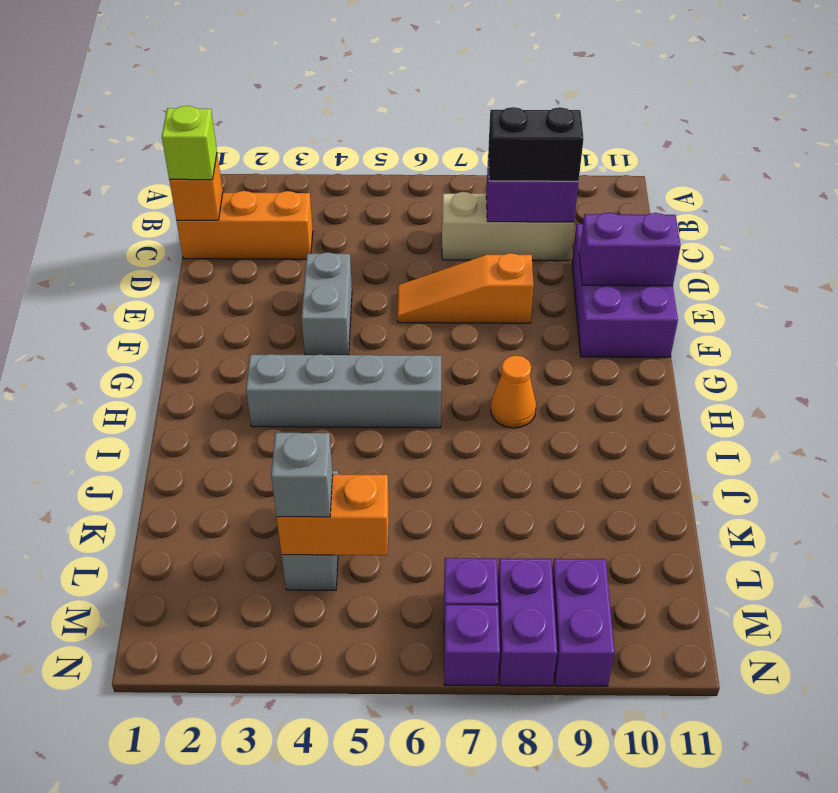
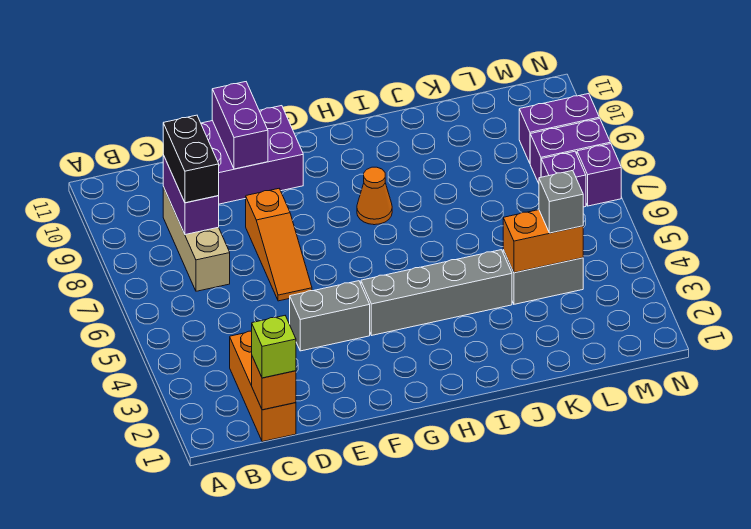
grey 1x4 brick [246,354,441,428] -> grey 1x4 brick turned to [361,250,512,335]
orange 1x2 brick [277,474,389,555] -> orange 1x2 brick turned to [503,210,583,273]

